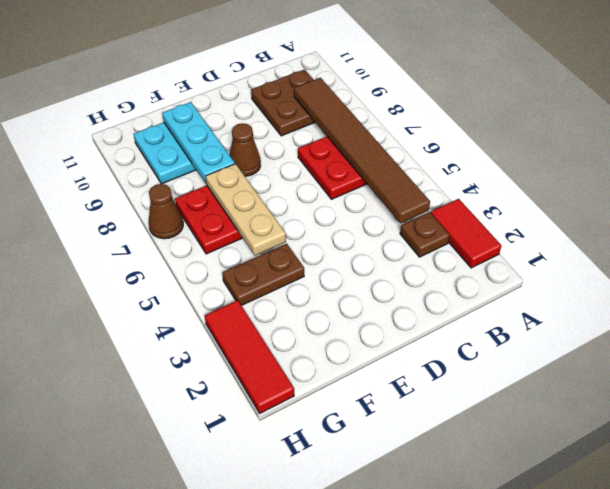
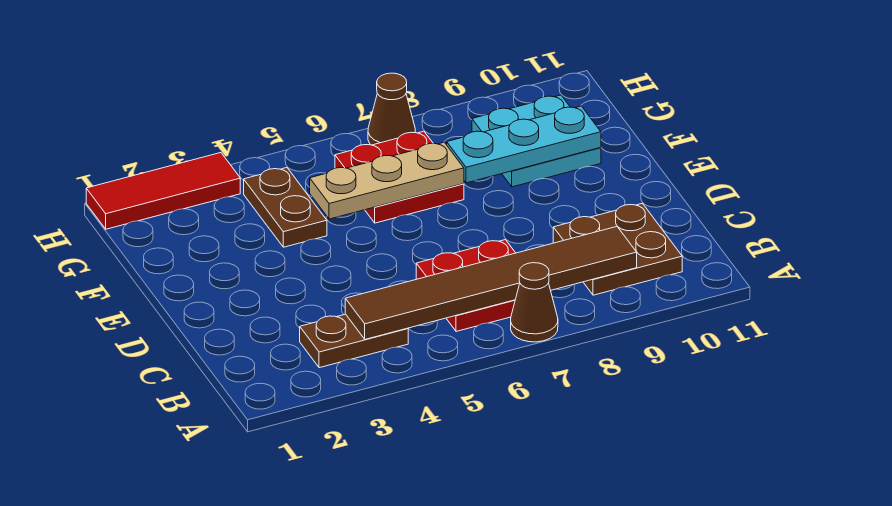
red 1x2 tile [431,199,501,268] -> none
brown 1x1 plate [400,212,450,257] -> brown 1x2 plate [300,314,408,368]
brown 1x1 cone [230,123,261,176] -> brown 1x1 cone moved to [511,263,558,342]

